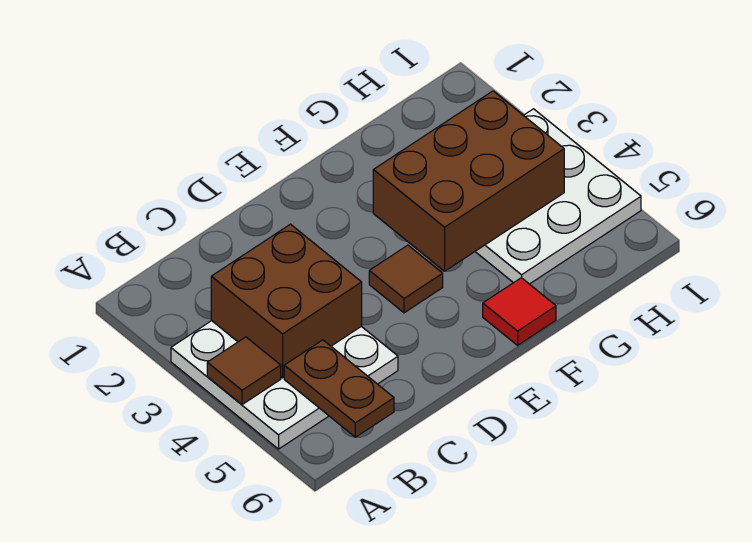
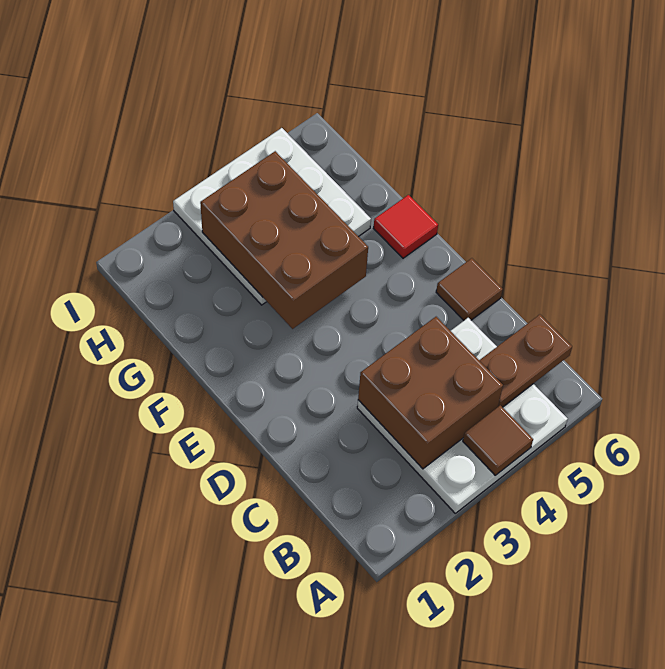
brown 1x1 tile [369,245,443,313] -> brown 1x1 tile moved to [436,258,503,320]

